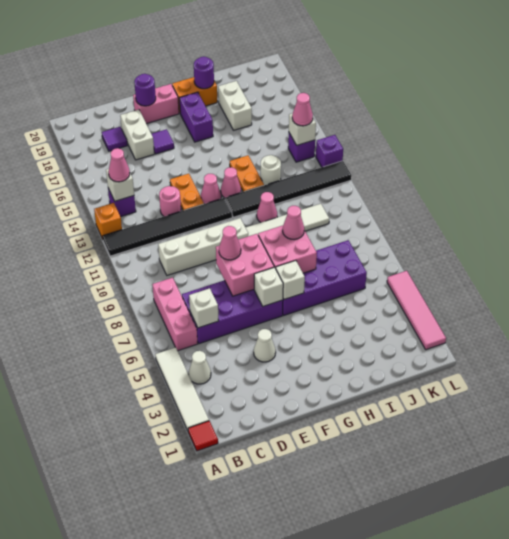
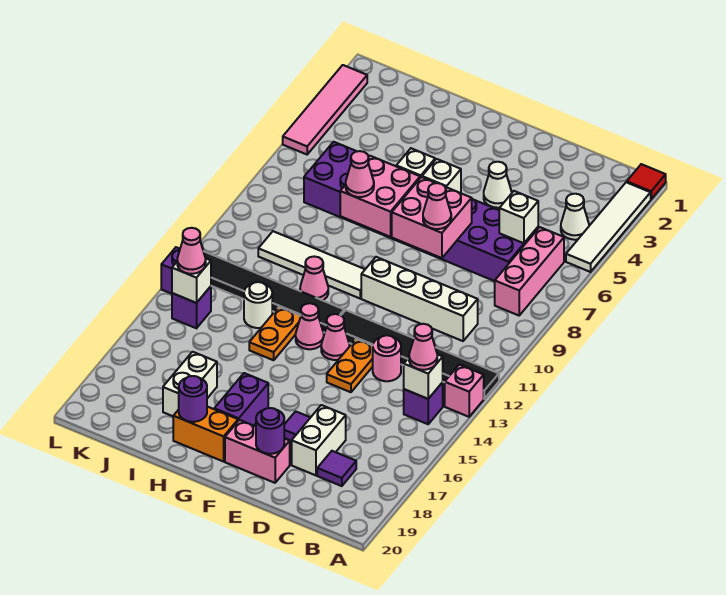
orange 1x1 brick [94,203,122,239] -> pink 1x1 brick [445,365,484,417]

